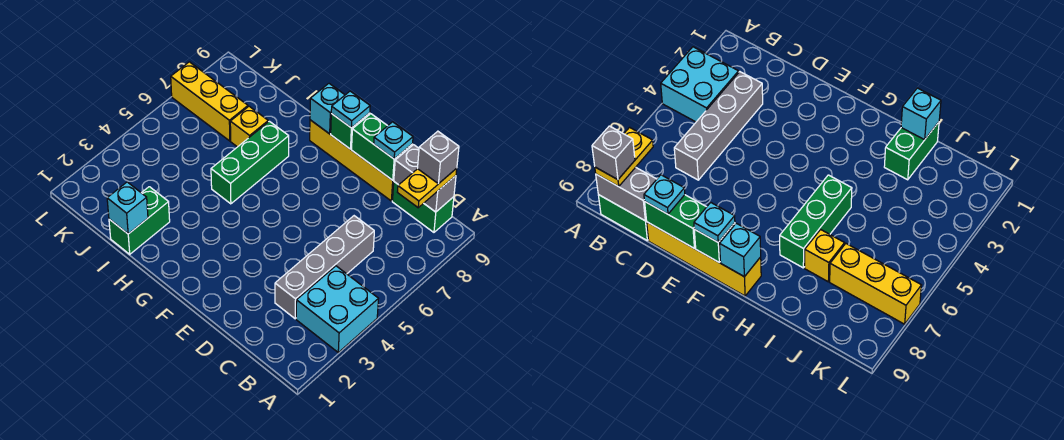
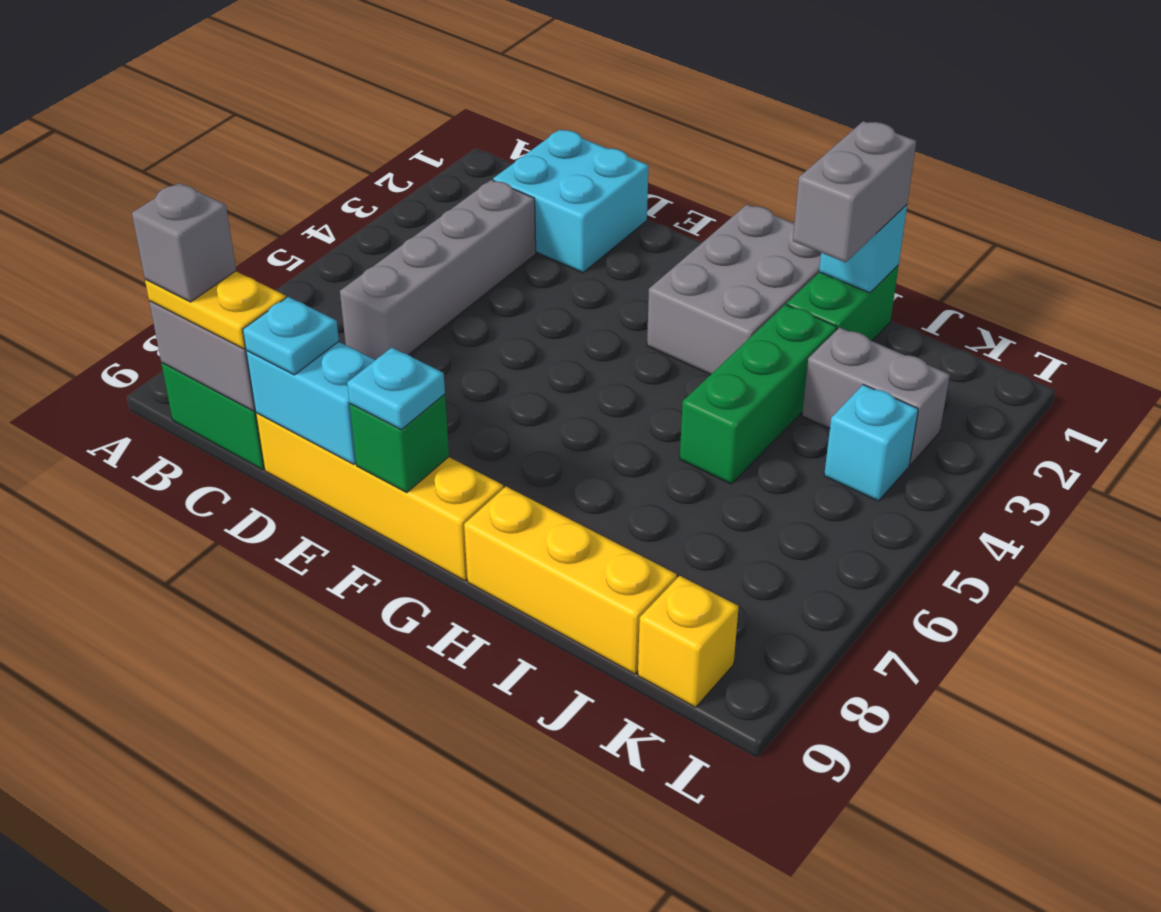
cyan 2x2 brick [296,266,378,352] -> cyan 2x2 brick moved to [493,130,649,273]
yellow 1x2 plate [398,168,457,208] -> yellow 1x2 plate turned to [145,271,286,349]
green 1x2 brick [352,114,413,180] -> cyan 1x2 brick [246,342,375,464]
none -> grey 2x3 brick [647,205,821,375]
cyan 1x1 brick [310,84,345,134] -> cyan 1x1 brick moved to [824,385,918,501]
green 1x3 brick [211,121,289,204] -> green 1x3 brick moved to [680,305,837,484]
none -> grey 1x2 brick [793,121,916,263]
yellow 1x1 brick [230,106,268,147] -> yellow 1x1 brick moved to [638,576,739,707]
none -> grey 1x2 brick [802,327,950,465]
yellow 1x3 brick [171,62,248,141] -> yellow 1x3 brick moved to [464,487,677,674]

